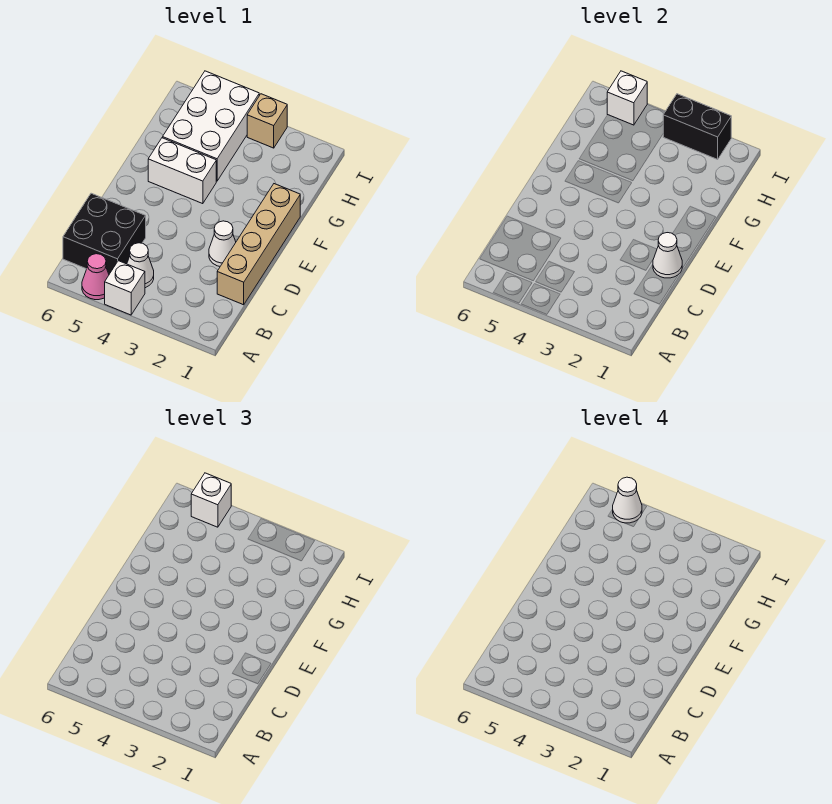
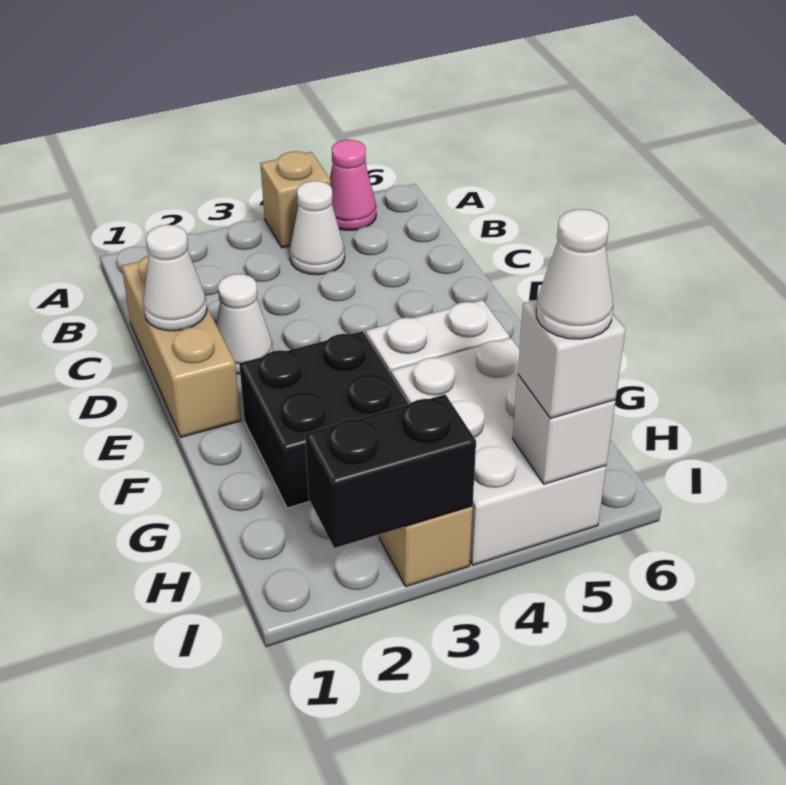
white 1x1 brick [105,261,145,315] -> tan 1x1 brick [261,151,331,248]
black 2x2 brick [63,193,146,274] -> black 2x2 brick moved to [239,331,409,508]
tan 1x4 brick [217,184,300,305] -> tan 1x3 brick [122,255,241,437]

